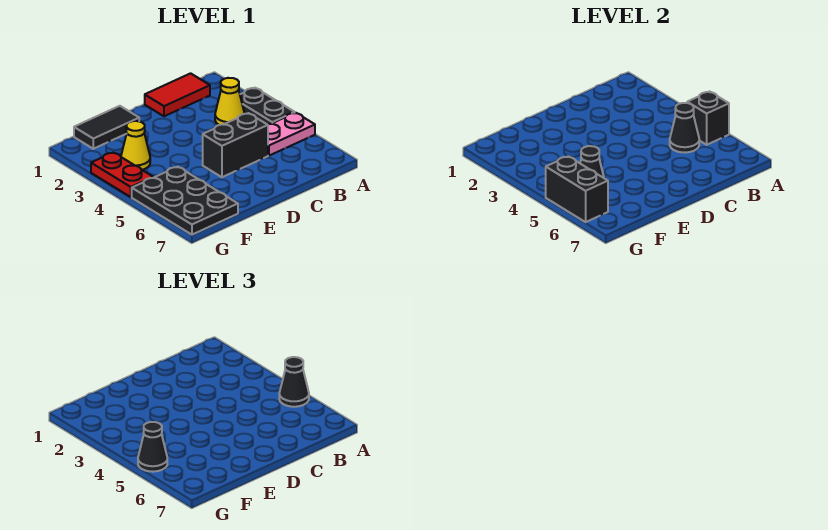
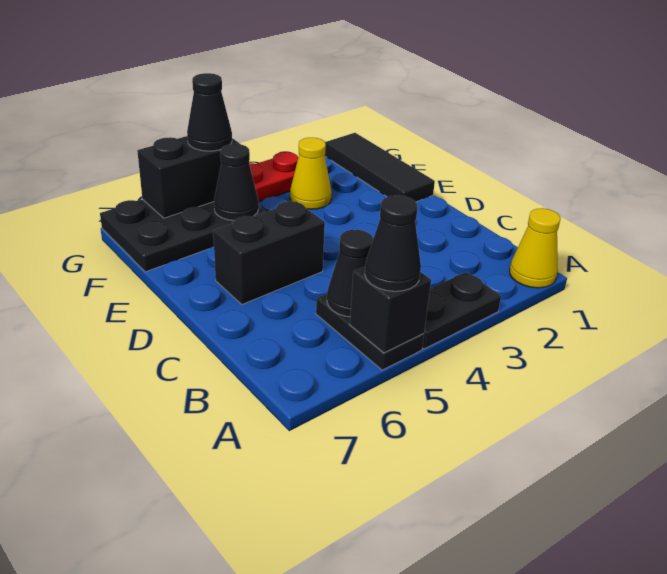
pink 1x2 plate [267,113,315,156] -> black 1x2 plate [316,294,424,370]
red 1x2 tile [145,73,210,116] -> none
yellow 1x1 cone [215,78,245,125] -> yellow 1x1 cone moved to [510,208,561,288]
black 1x2 brick [203,113,268,177] -> black 1x2 brick turned to [213,201,325,304]
black 1x2 tile [74,106,139,149] -> black 1x3 tile [325,133,435,202]

